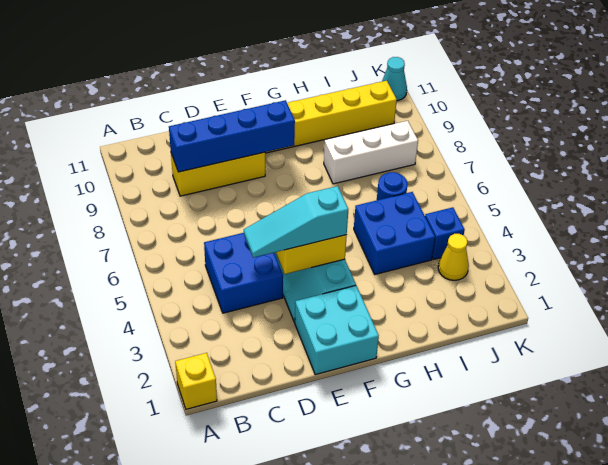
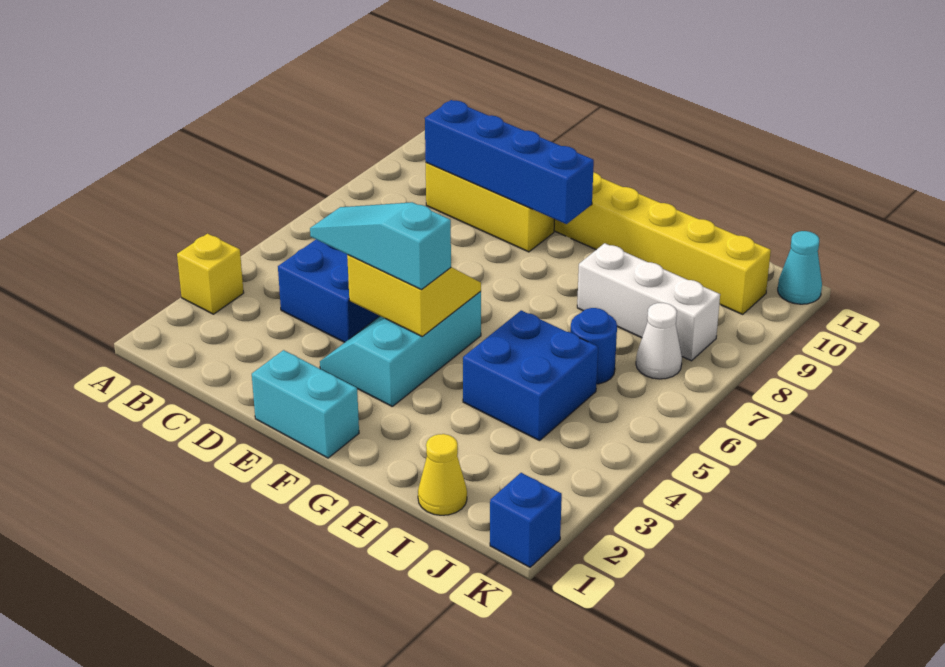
yellow 1x1 brick [175,353,217,409] -> yellow 1x1 brick moved to [177,234,244,314]
cyan 2x2 brick [295,286,379,375] -> cyan 1x2 brick [252,350,359,458]
yellow 1x1 cone [438,234,469,280] -> yellow 1x1 cone moved to [418,434,467,515]
blue 1x1 brick [425,207,465,260] -> blue 1x1 brick moved to [490,473,562,567]
none -> white 1x1 cone [636,303,682,379]

